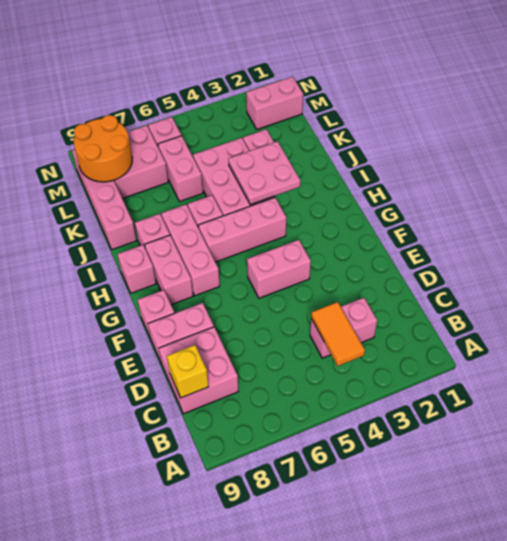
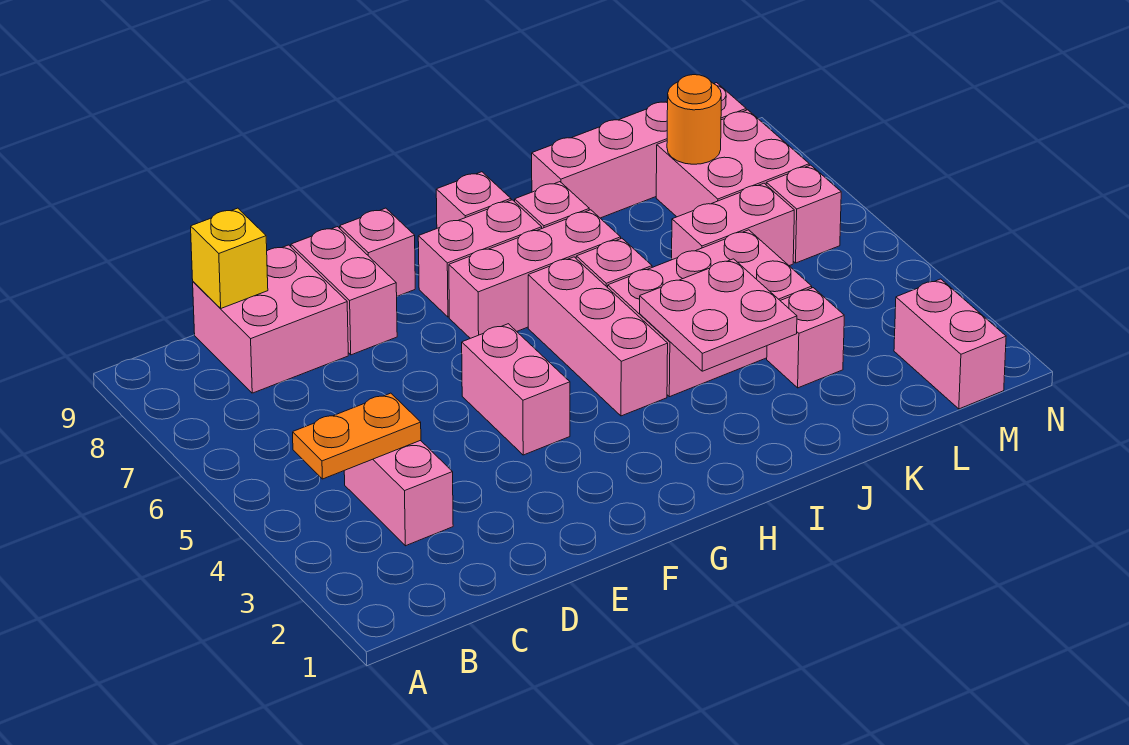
orange 1x2 tile [311,302,365,366] -> orange 1x2 plate [293,393,421,479]
orange 2x2 round brick [74,115,132,182] -> orange 1x1 round brick [667,75,721,164]

